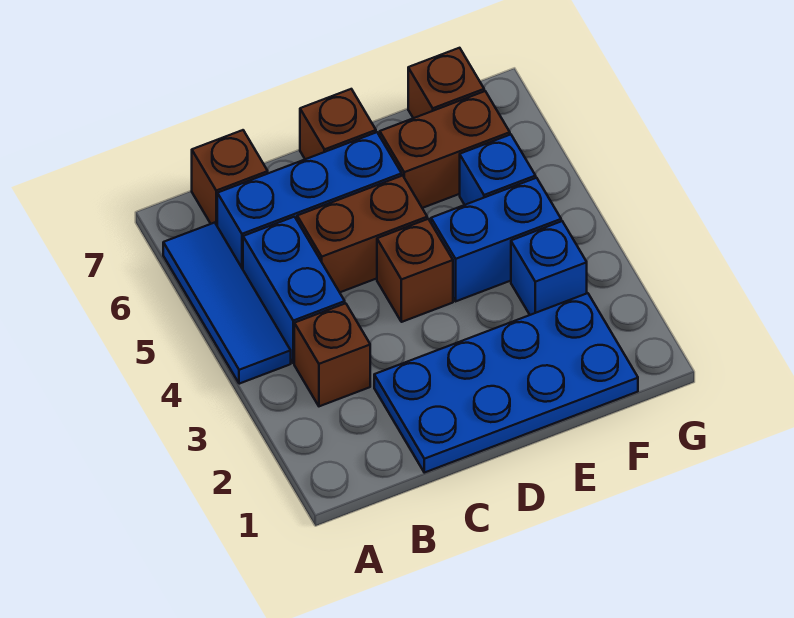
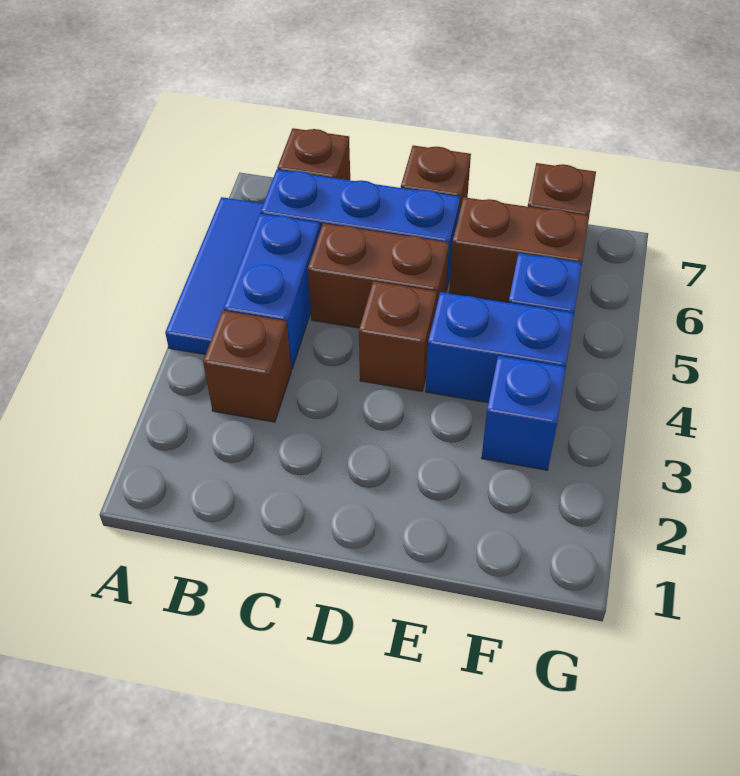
blue 2x4 plate [374,293,638,473] -> none

